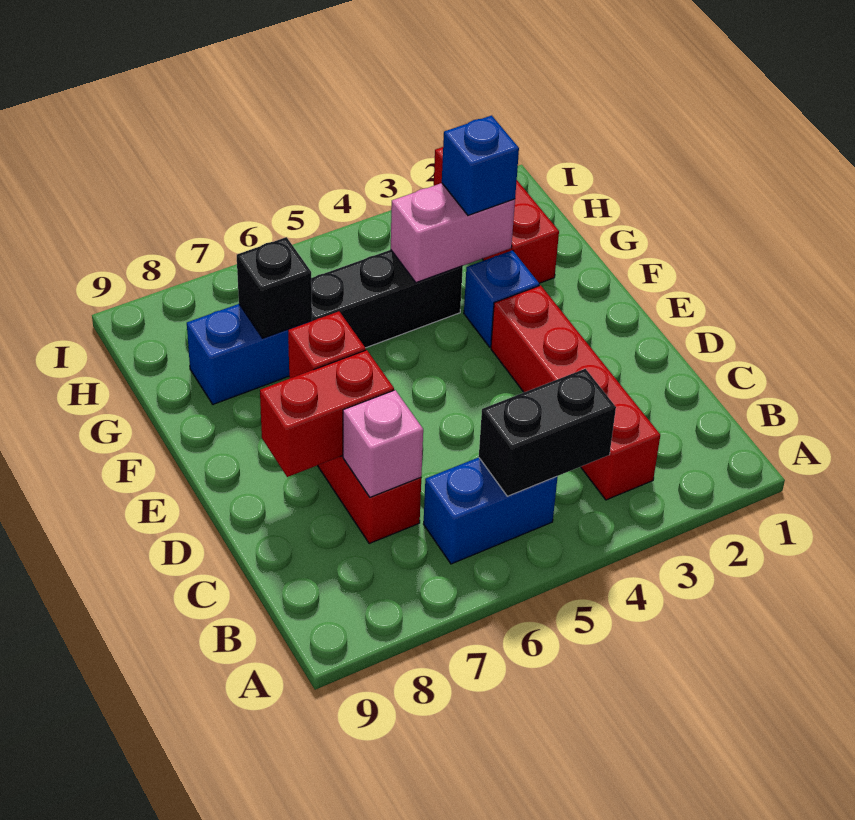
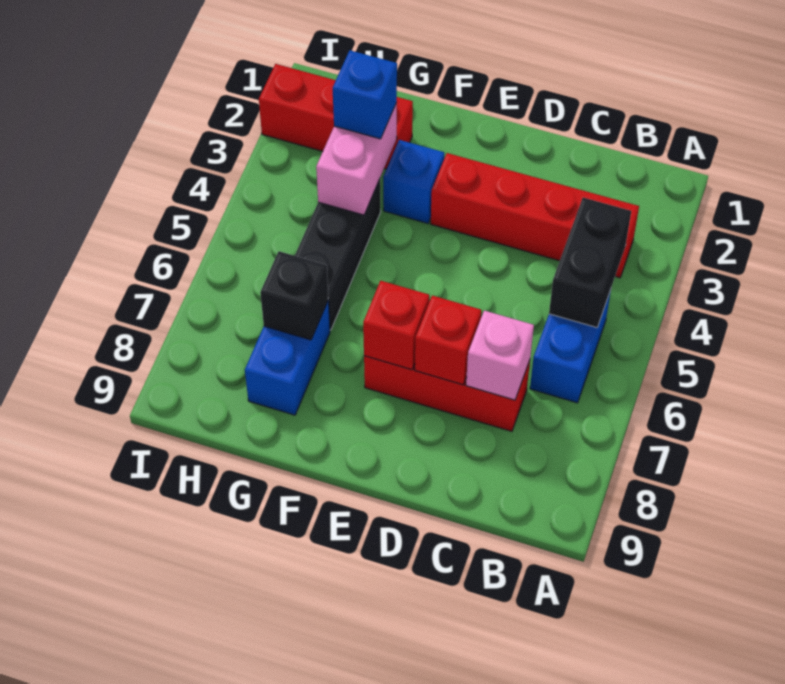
red 1x2 brick [260,350,394,477] -> red 1x1 brick [415,296,481,385]

